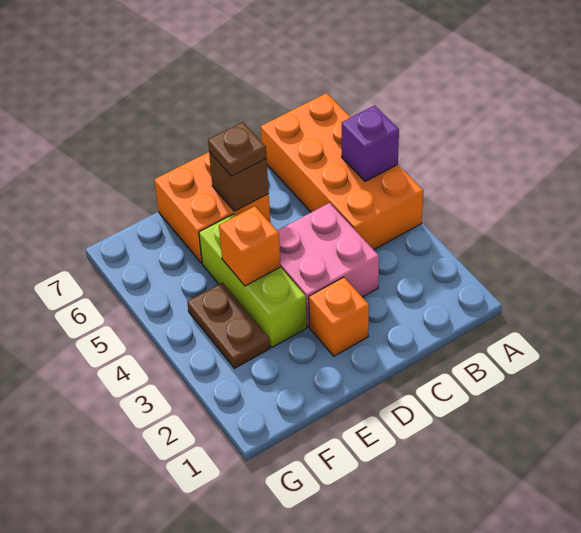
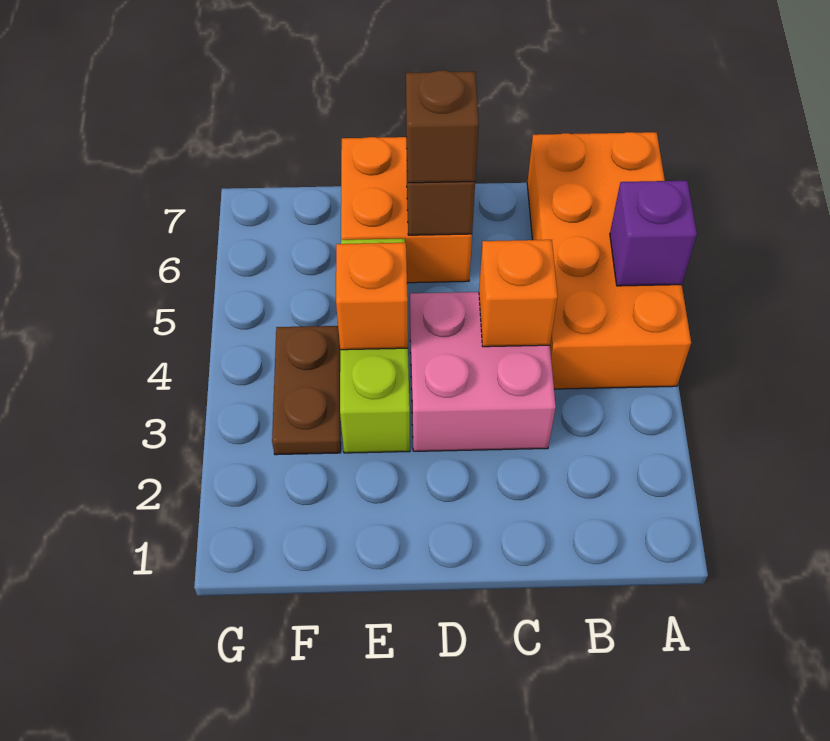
orange 1x1 brick [309,277,369,356] -> orange 1x1 brick moved to [479,240,558,347]
brown 1x1 plate [208,122,267,176] -> brown 1x1 brick [406,70,479,183]

